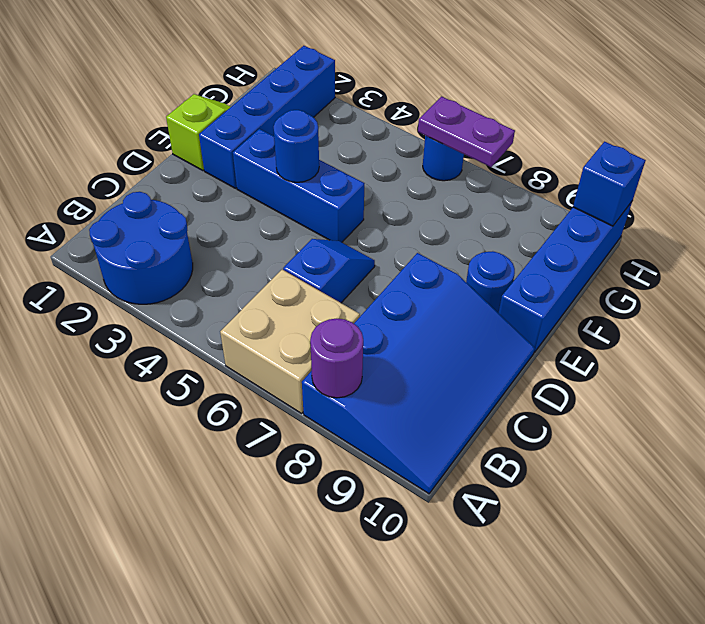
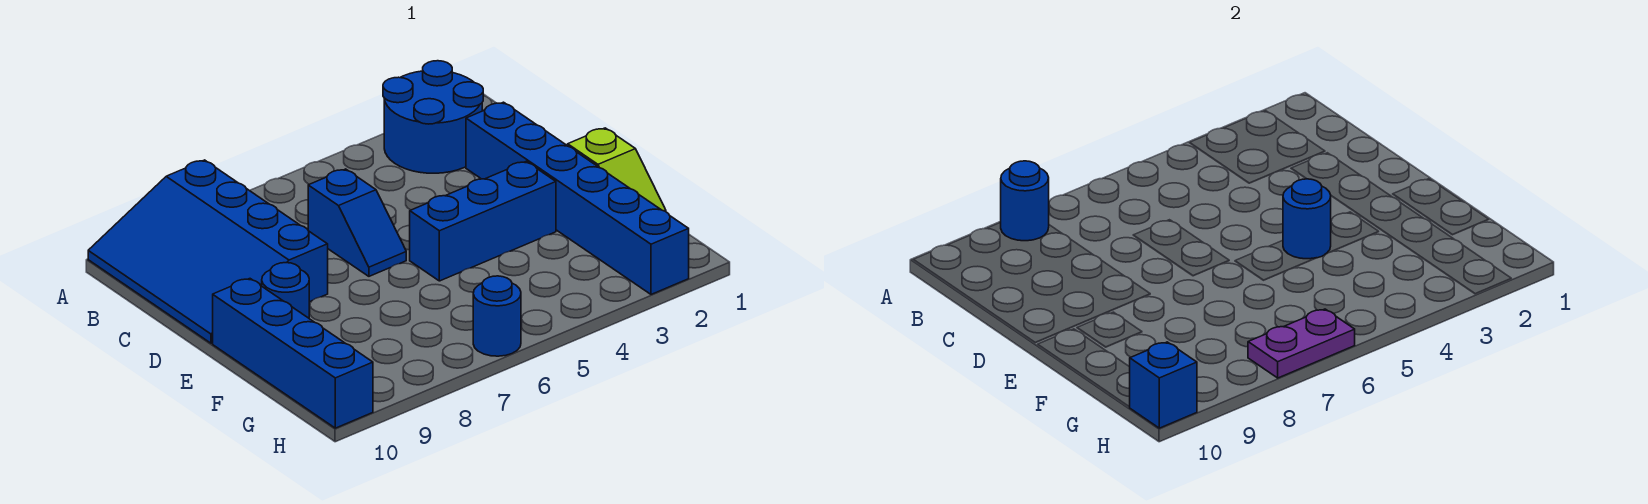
tan 2x2 brick [220,270,360,413] -> none
purple 1x1 round brick [310,319,363,398] -> blue 1x1 round brick [1001,161,1049,241]
blue 1x4 brick [199,46,335,188] -> blue 1x6 brick [466,102,689,294]

